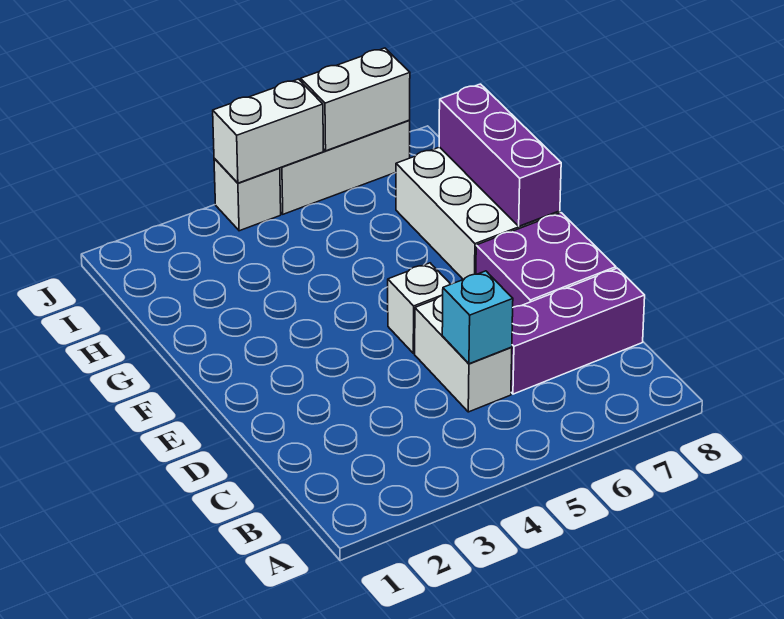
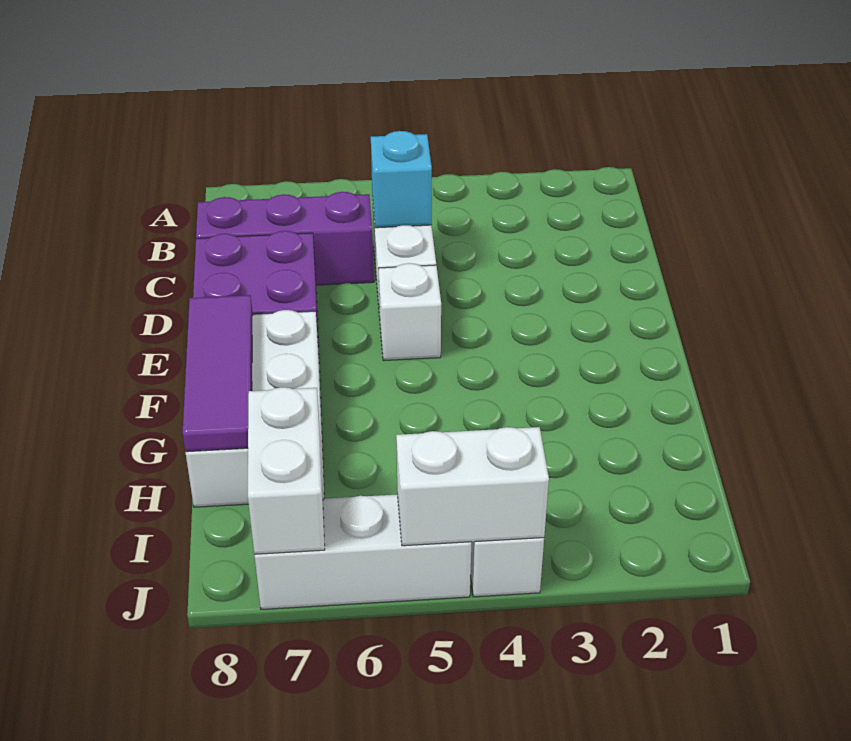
purple 1x3 brick [439,84,561,226] -> purple 1x3 tile [183,295,253,452]
white 1x2 brick [301,48,410,151] -> white 1x2 brick turned to [248,387,325,554]

